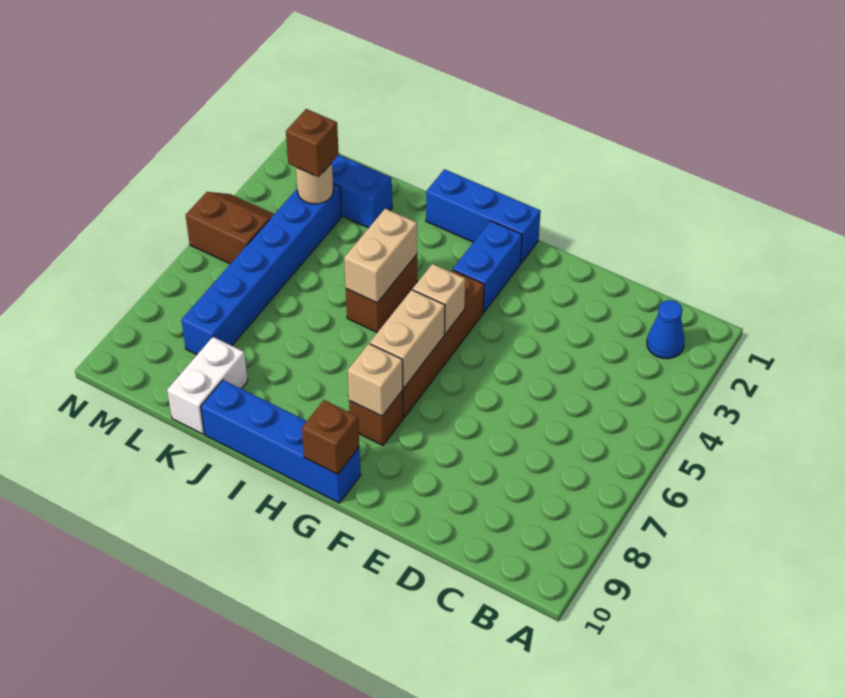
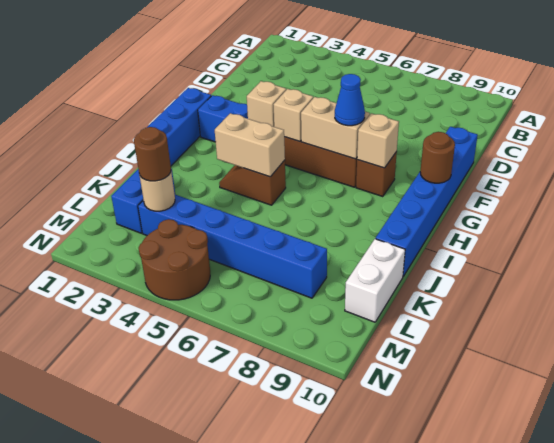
blue 1x1 cone [647,300,684,359] -> blue 1x1 cone moved to [335,74,365,126]
none -> tan 1x1 brick [247,81,286,127]
blue 1x4 brick [201,380,361,503] -> blue 1x6 brick [376,127,478,276]
brown 1x1 brick [302,400,359,474] -> brown 1x1 round brick [420,132,455,183]
brown 1x2 brick [346,255,417,332] -> brown 1x2 slope [219,160,286,205]
white 1x2 brick [167,337,248,434] -> white 1x2 brick turned to [345,239,405,322]
brown 1x1 brick [286,109,339,177] -> brown 1x1 round brick [134,127,171,181]
brown 2x2 slope [186,192,274,264] -> brown 2x2 round brick [139,219,210,300]

